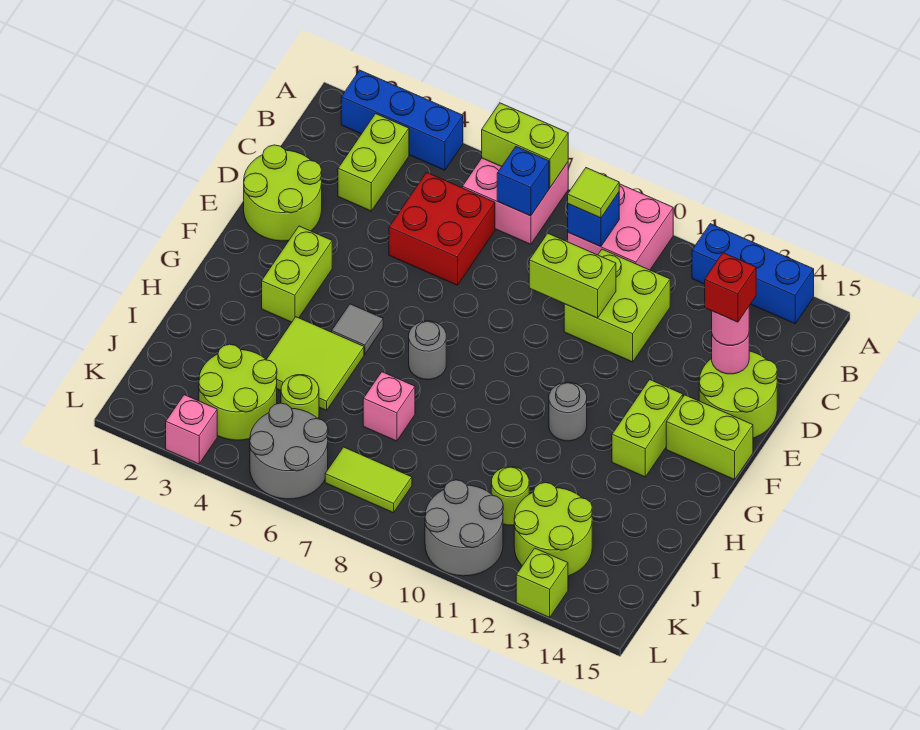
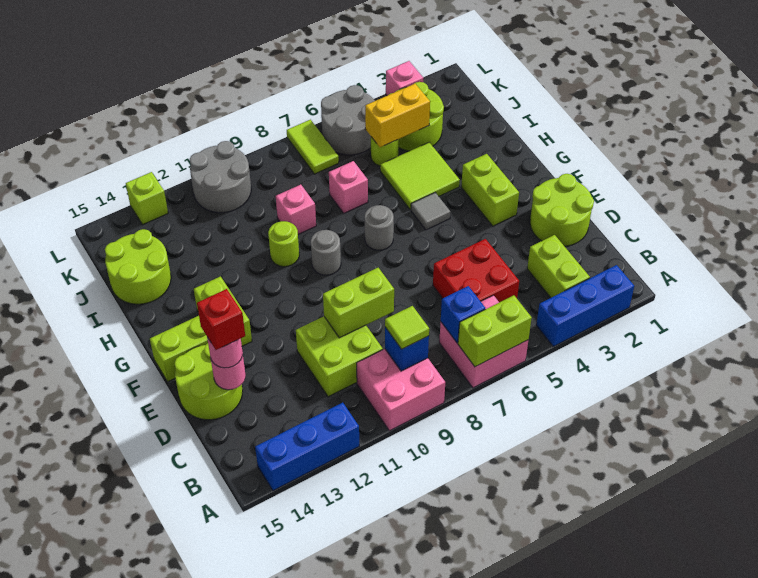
grey 1x1 round brick [549,382,587,441] -> grey 1x1 round brick moved to [311,230,341,275]
none -> pink 1x1 brick [276,184,316,234]
none -> yellow 1x2 brick [365,84,430,147]
lime 1x1 round brick [491,467,529,525] -> lime 1x1 round brick moved to [268,221,299,267]
lime 2x2 round brick [514,483,592,576] -> lime 2x2 round brick moved to [105,229,171,304]
lime 1x2 tile [325,447,412,513] -> lime 1x2 tile turned to [287,120,339,174]

